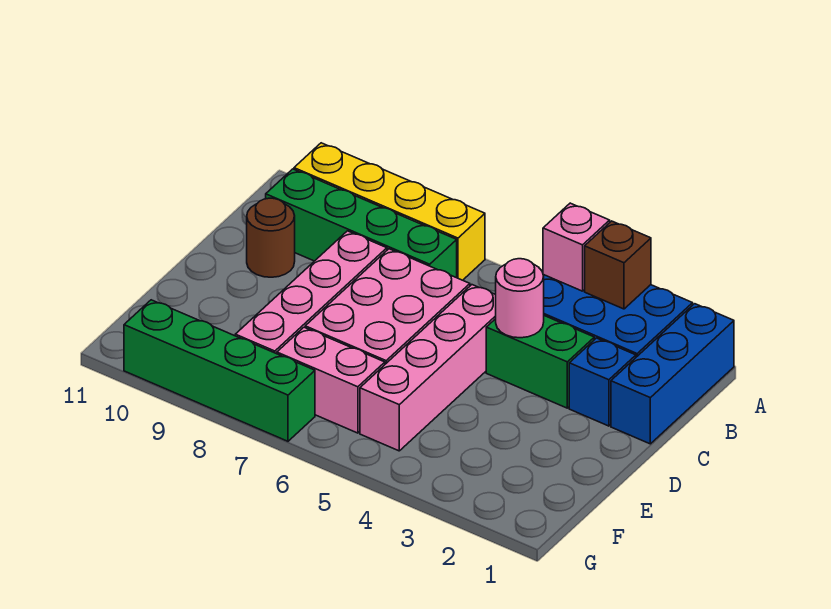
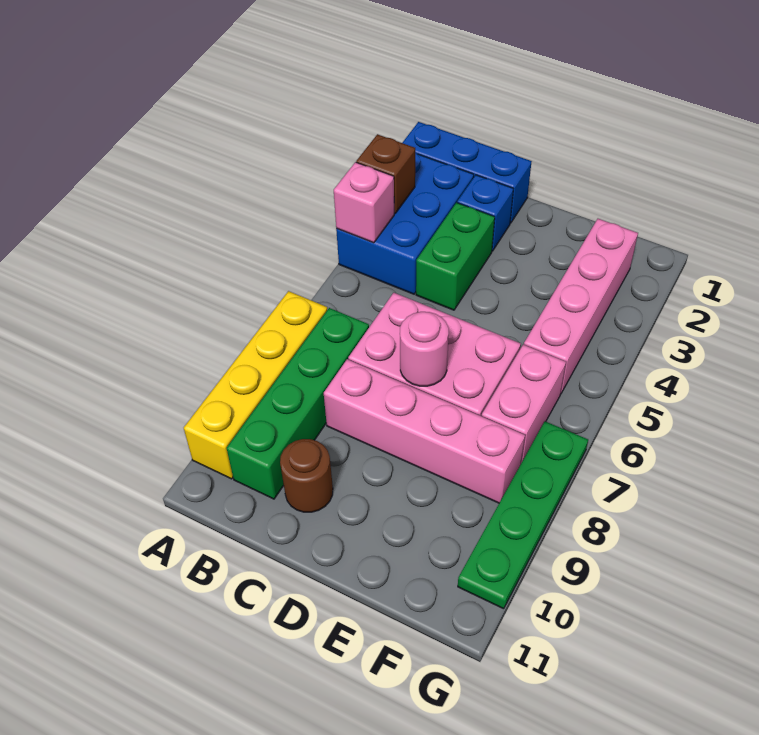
pink 1x1 round brick [496,259,544,338] -> pink 1x1 round brick moved to [400,312,449,386]
pink 1x4 brick [360,285,496,451] -> pink 1x4 brick turned to [524,219,638,393]
green 1x4 brick [124,300,315,441] -> green 1x4 plate [458,421,588,609]

